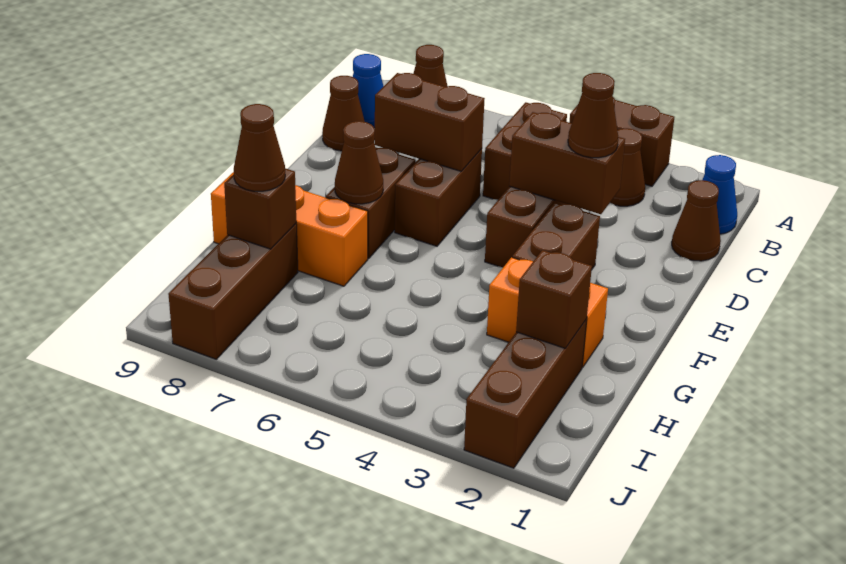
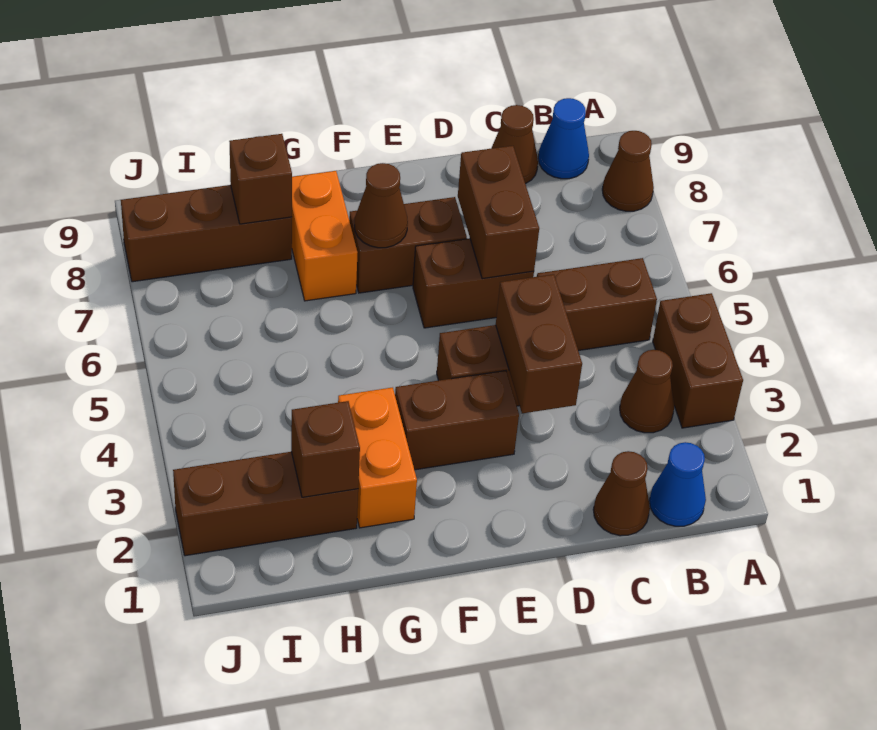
brown 1x1 cone [568,73,619,158] -> none
orange 1x3 brick [211,172,368,286] -> orange 1x2 brick [292,171,358,301]
brown 1x1 cone [234,104,285,191] -> none

